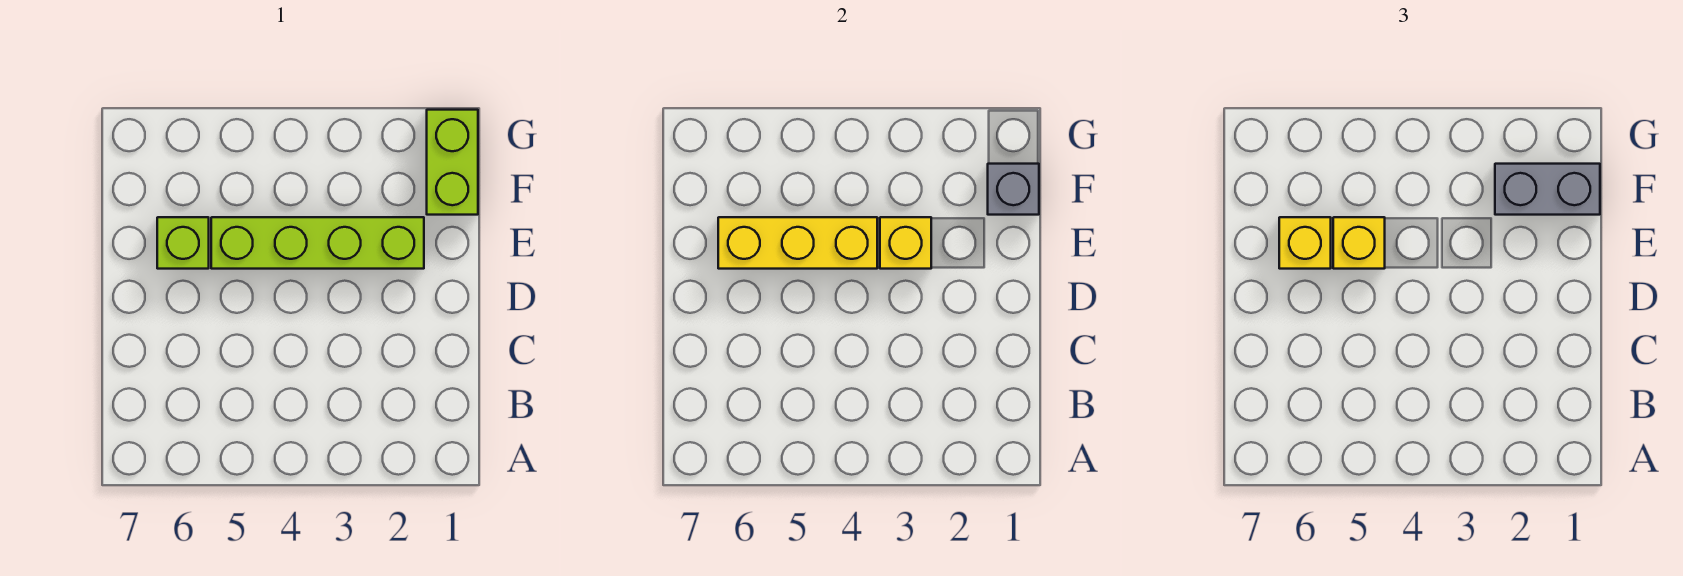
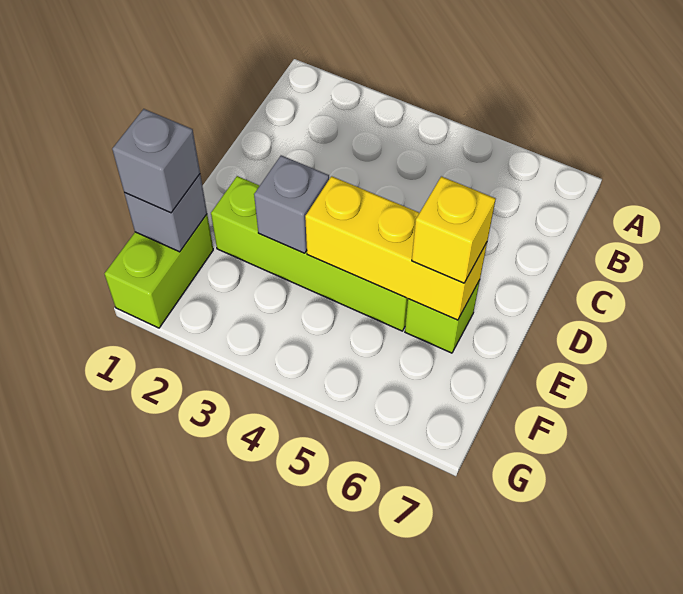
yellow 1x1 brick [880,217,931,269] -> grey 1x1 brick [254,155,329,253]
yellow 1x1 brick [1333,217,1385,269] -> none
grey 1x2 brick [1495,164,1600,215] -> grey 1x1 brick [112,109,200,213]

